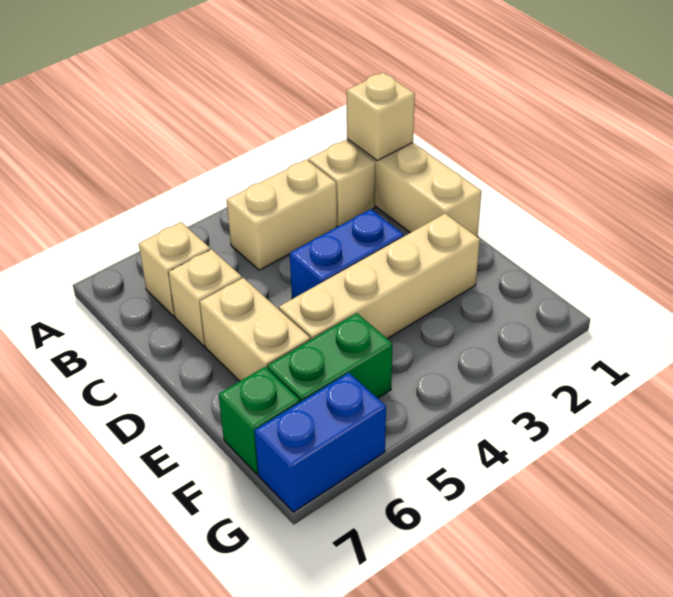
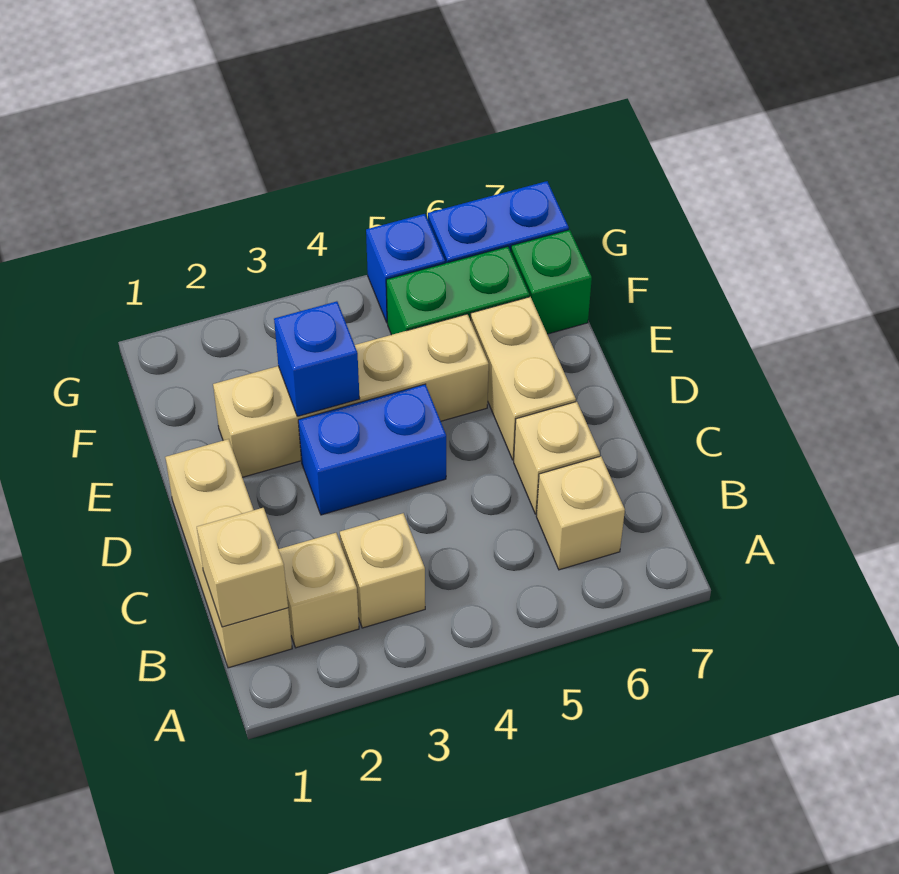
tan 1x2 brick [227,160,337,270] -> tan 1x1 brick [340,513,425,628]
none -> blue 1x1 brick [274,301,360,416]
none -> blue 1x1 brick [366,214,445,322]

